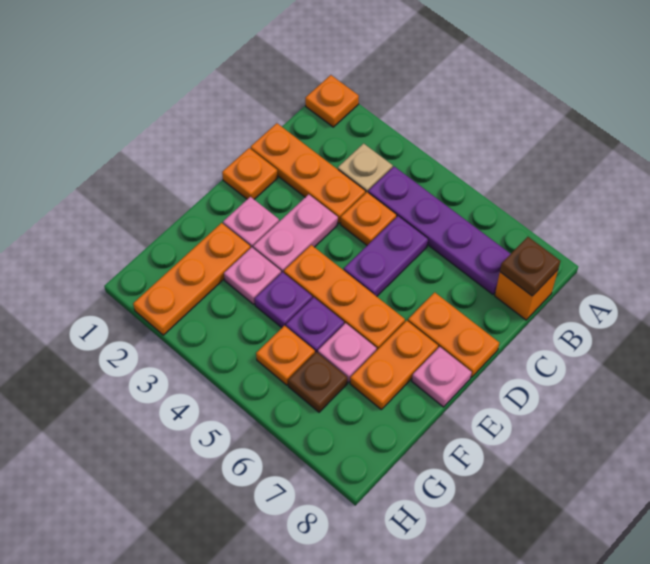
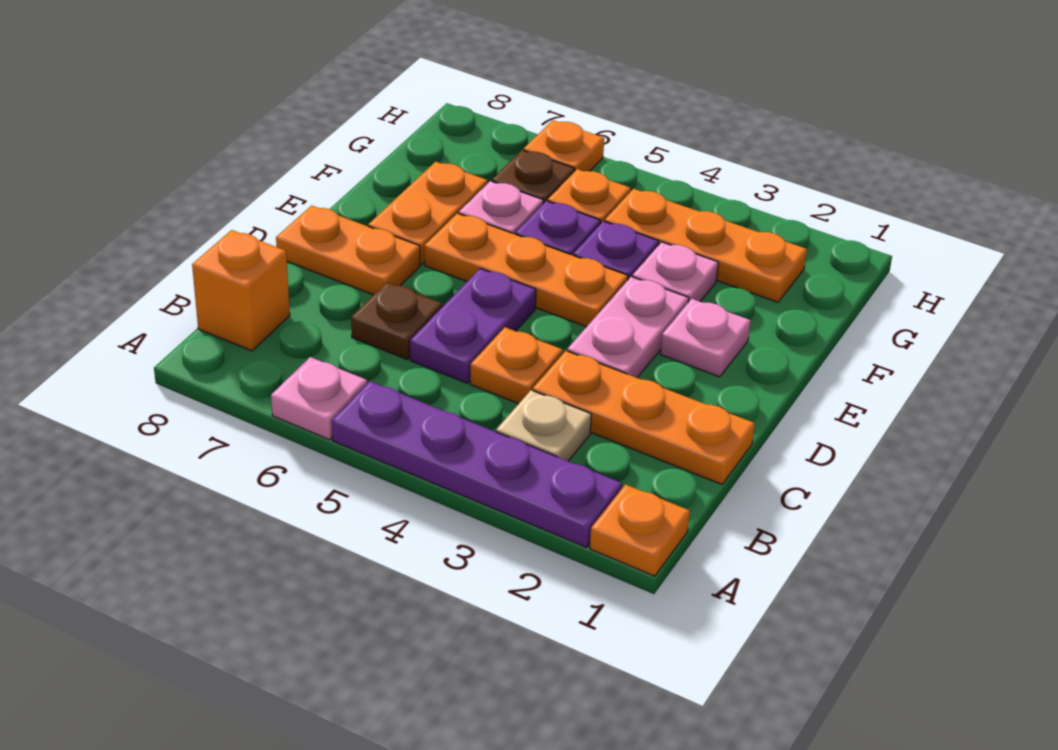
purple 1x4 plate [368,167,510,295] -> purple 1x4 plate moved to [332,381,622,547]
brown 1x1 plate [500,237,560,296] -> brown 1x1 plate moved to [351,282,442,360]
orange 1x1 plate [222,148,278,199] -> orange 1x1 plate moved to [524,120,604,172]
pink 1x1 plate [412,347,472,407] -> pink 1x1 plate moved to [271,357,367,440]
orange 1x3 plate [133,223,250,335] -> orange 1x3 plate turned to [605,189,807,302]

